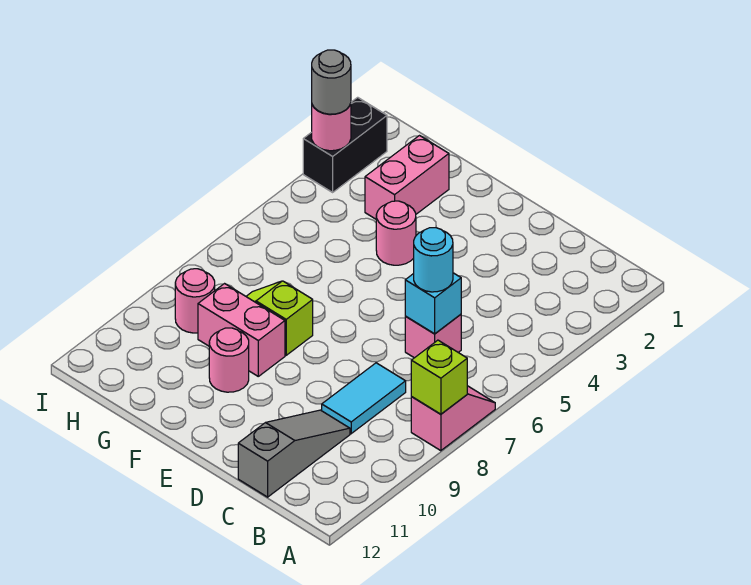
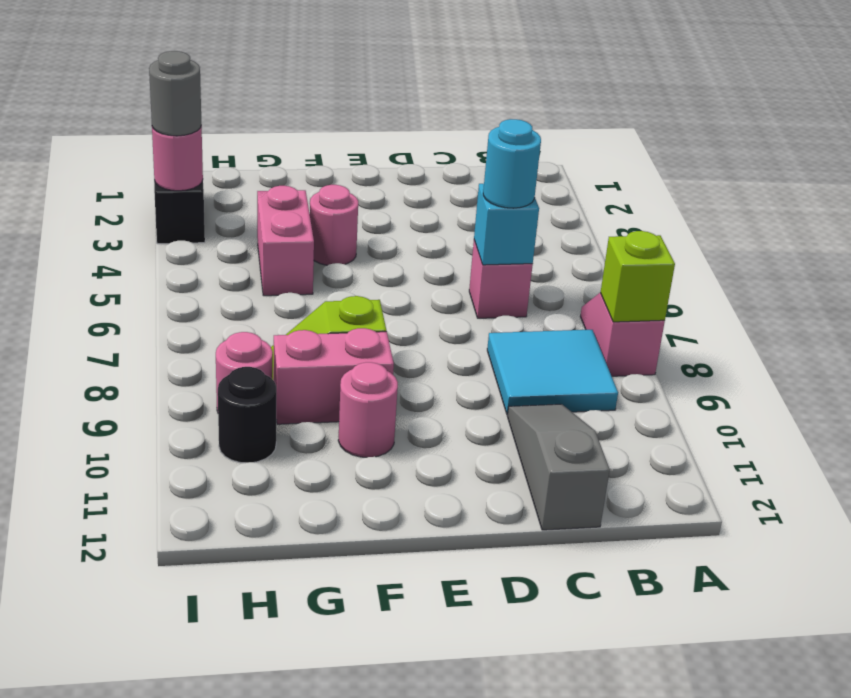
cyan 1x2 tile [322,363,406,434] -> cyan 2x2 tile [487,330,618,415]
pink 1x2 brick [365,136,449,219] -> pink 1x2 brick moved to [257,186,314,296]
none -> black 1x1 round brick [218,367,276,463]

